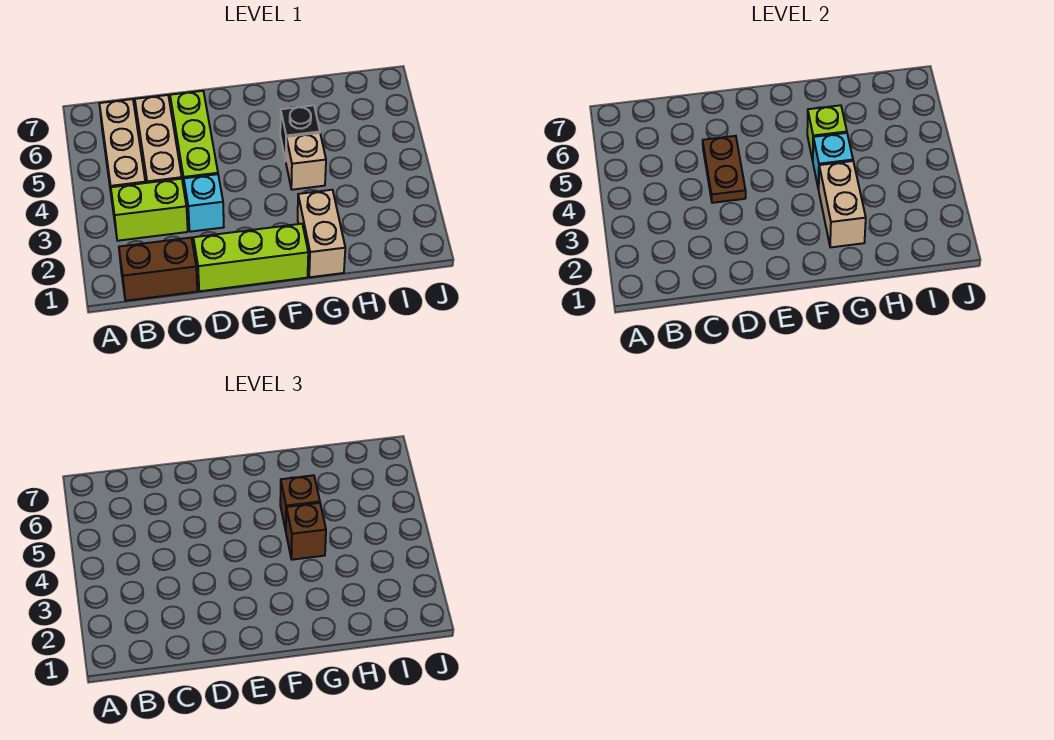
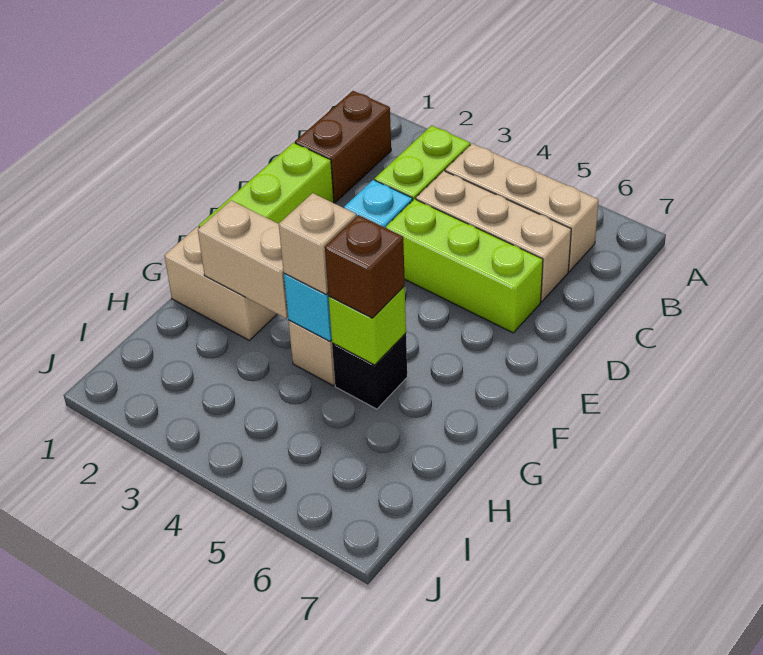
brown 1x2 plate [703,136,746,203] -> none
brown 1x1 brick [286,503,326,560] -> tan 1x1 brick [279,193,356,295]

